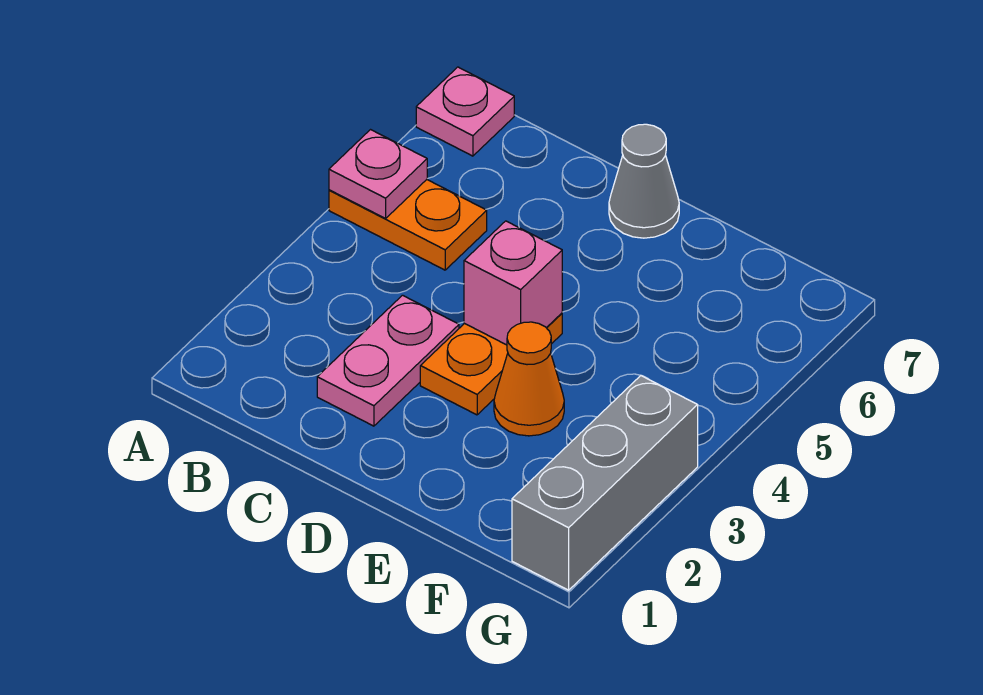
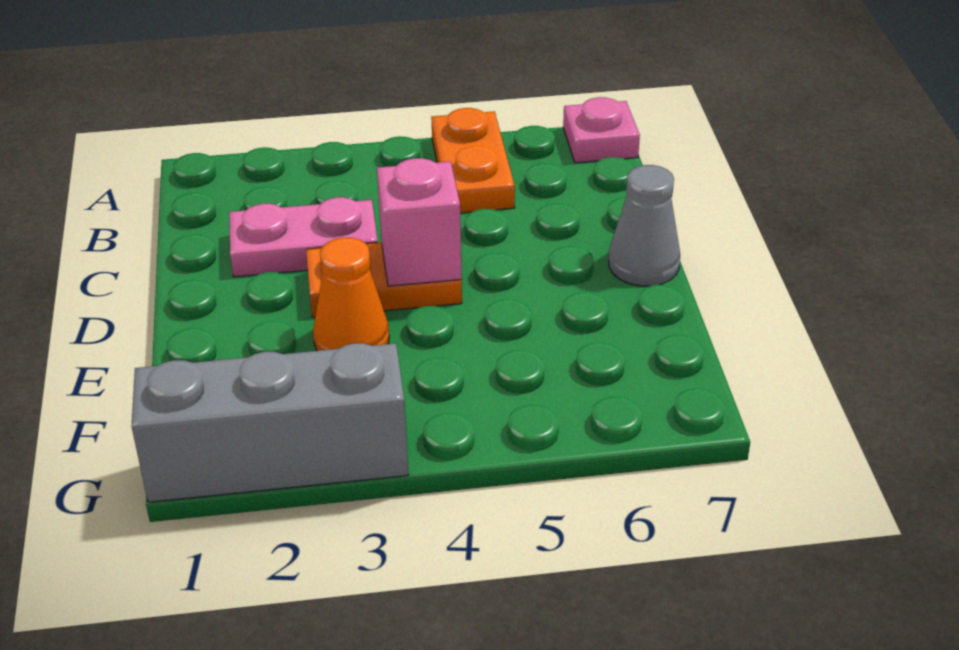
pink 1x1 plate [329,130,427,218] -> none

